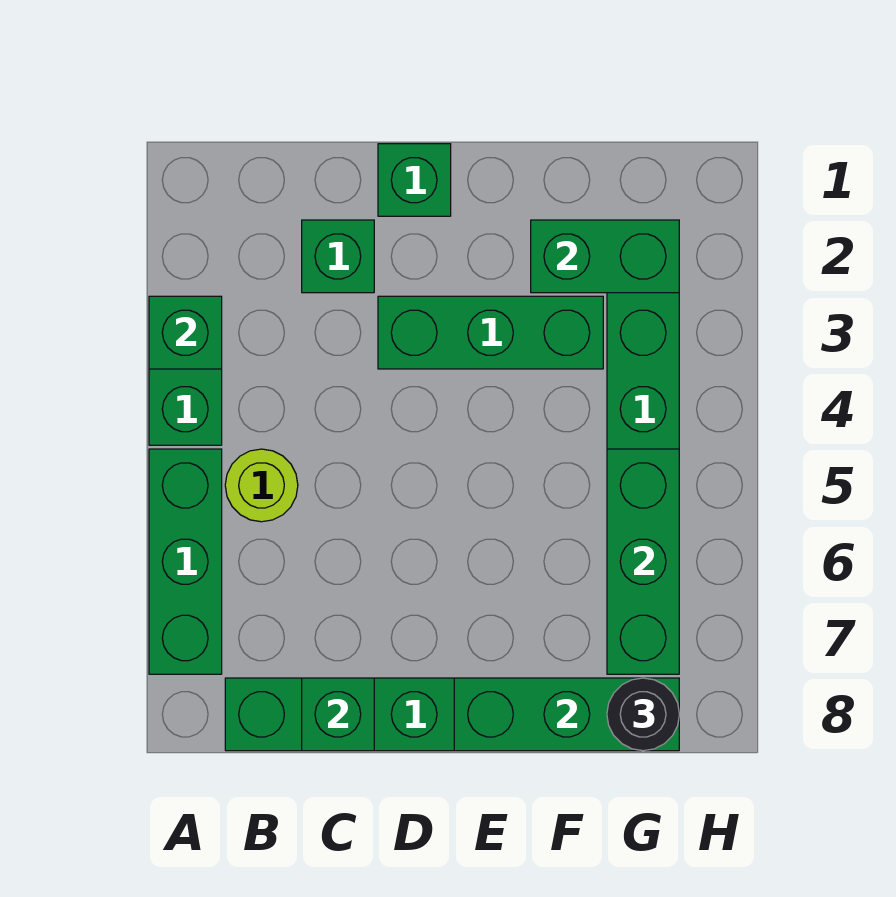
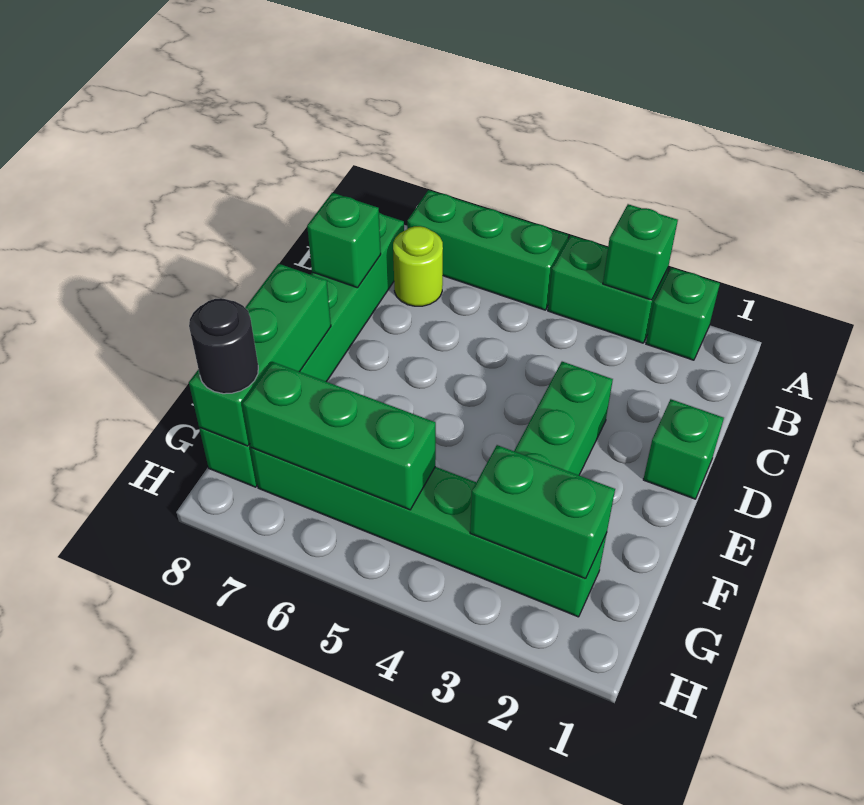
lime 1x1 round brick [225,449,298,522] -> lime 1x1 round brick moved to [393,226,443,306]
green 1x1 brick [302,220,374,293] -> green 1x1 brick moved to [646,268,720,360]
green 1x2 brick [531,220,679,293] -> green 1x2 brick turned to [470,445,615,579]

